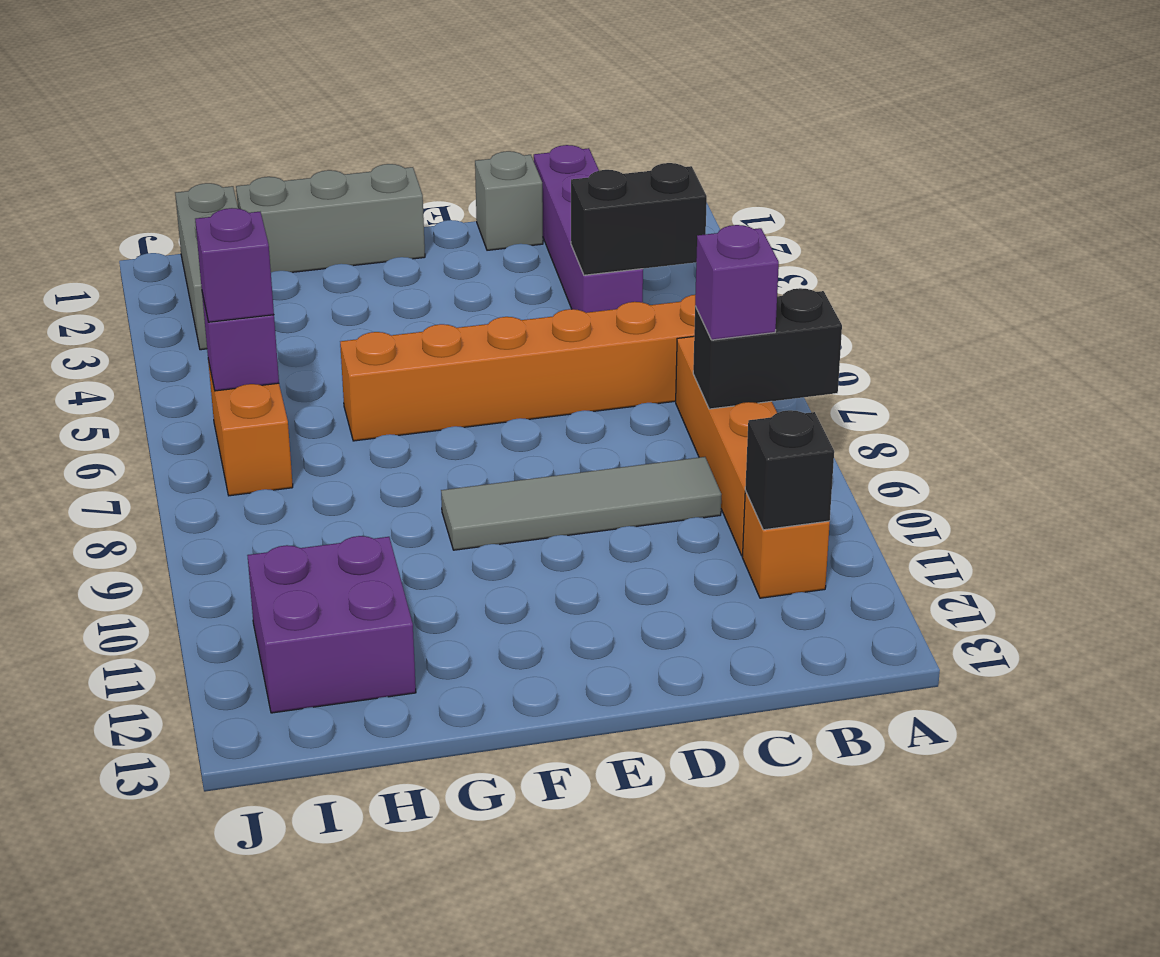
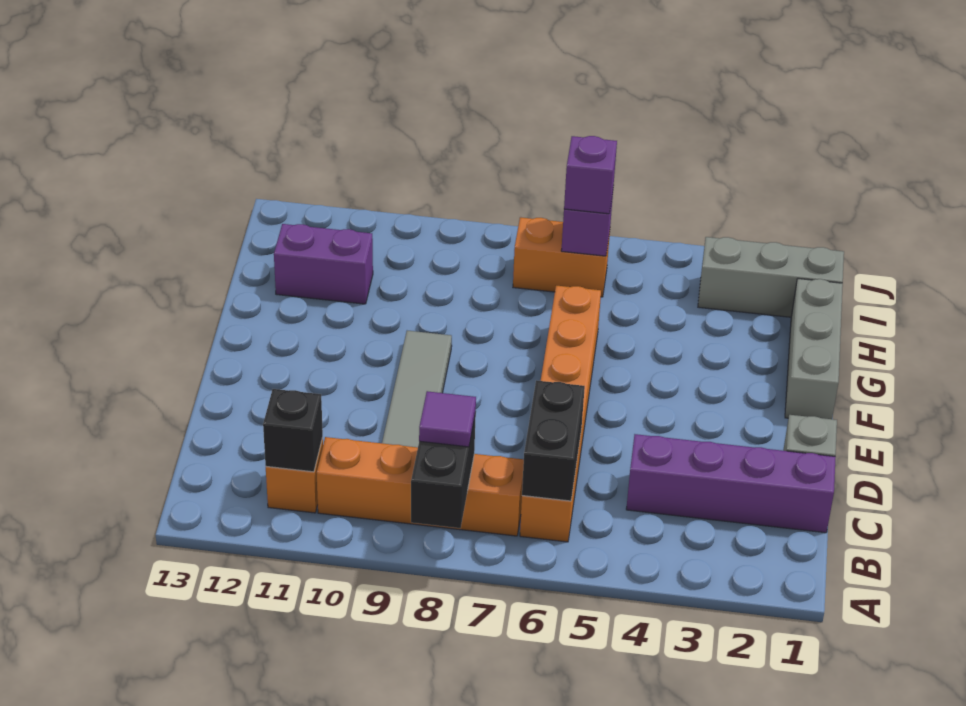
black 1x2 brick [571,163,707,275] -> black 1x2 brick moved to [522,380,585,501]
purple 1x1 brick [695,225,779,340] -> purple 1x1 tile [419,391,476,447]
purple 2x2 brick [247,536,416,713] -> purple 1x2 brick [274,224,373,304]

